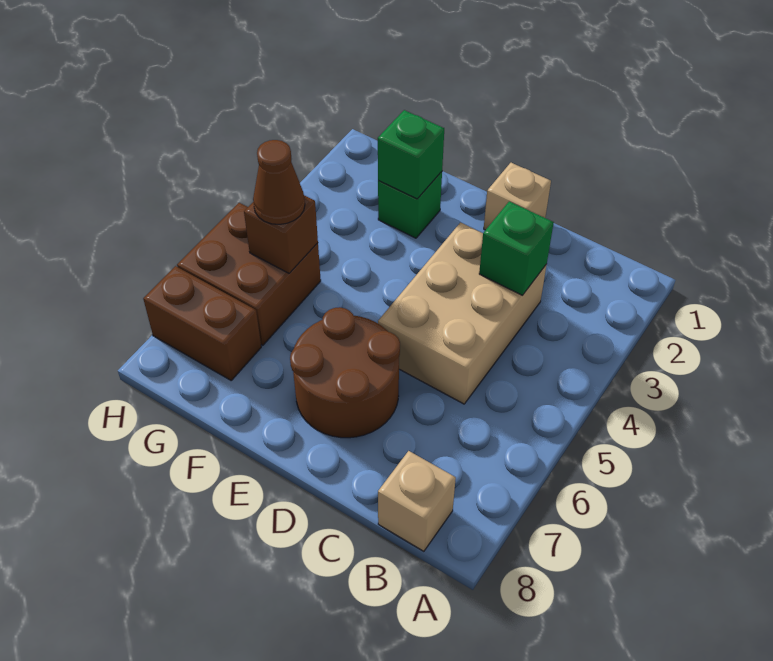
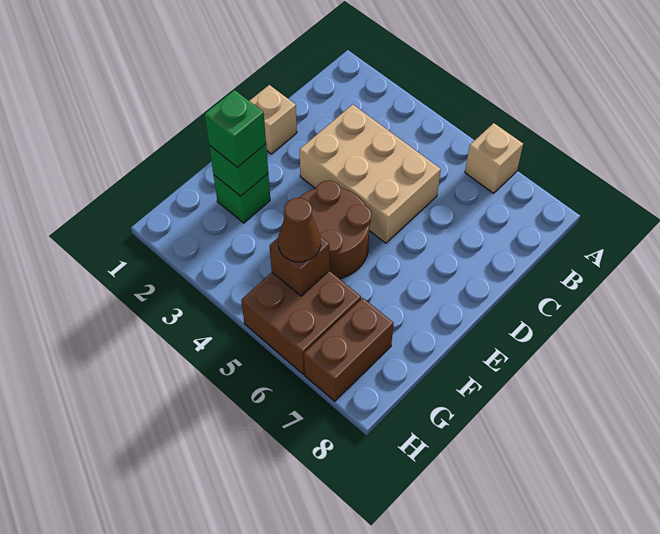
tan 1x1 brick [378,451,456,551] -> tan 1x1 brick moved to [465,123,523,193]
green 1x1 brick [479,201,554,295] -> green 1x1 brick moved to [205,90,266,167]
brown 2x2 round brick [290,307,400,438] -> brown 2x2 round brick moved to [299,180,371,279]

